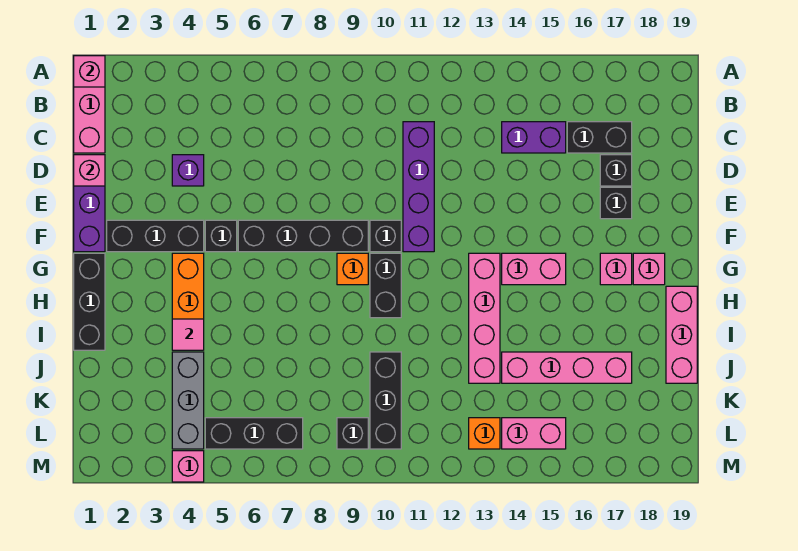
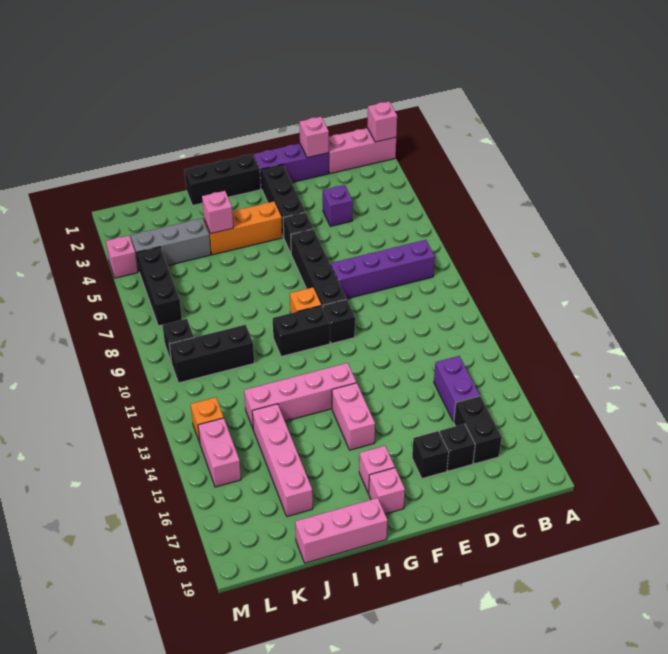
purple 1x4 brick [403,122,434,252] -> purple 1x4 brick moved to [331,240,435,299]
pink 1x1 tile [172,319,204,350] -> pink 1x1 brick [202,191,233,234]

